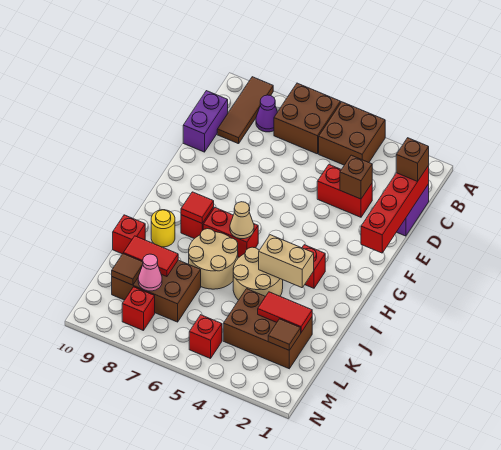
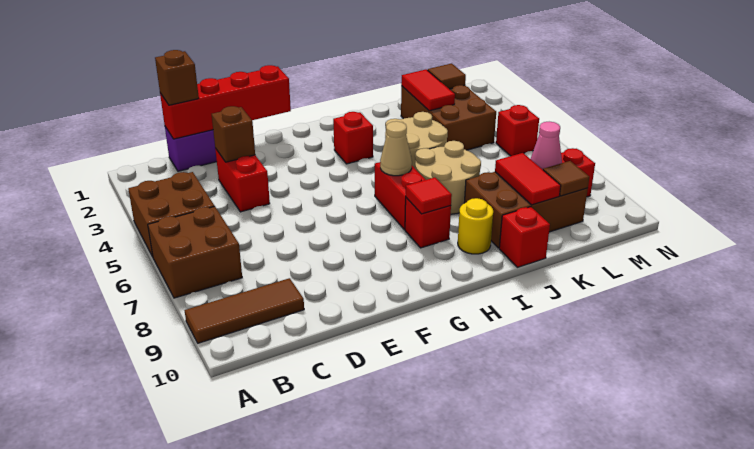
purple 1x1 cone [256,95,277,132] -> none
purple 1x2 brick [183,91,228,152] -> none
tan 1x2 brick [259,235,314,288] -> none
brown 2x3 brick [112,260,201,322] -> brown 2x3 brick turned to [464,172,588,248]

